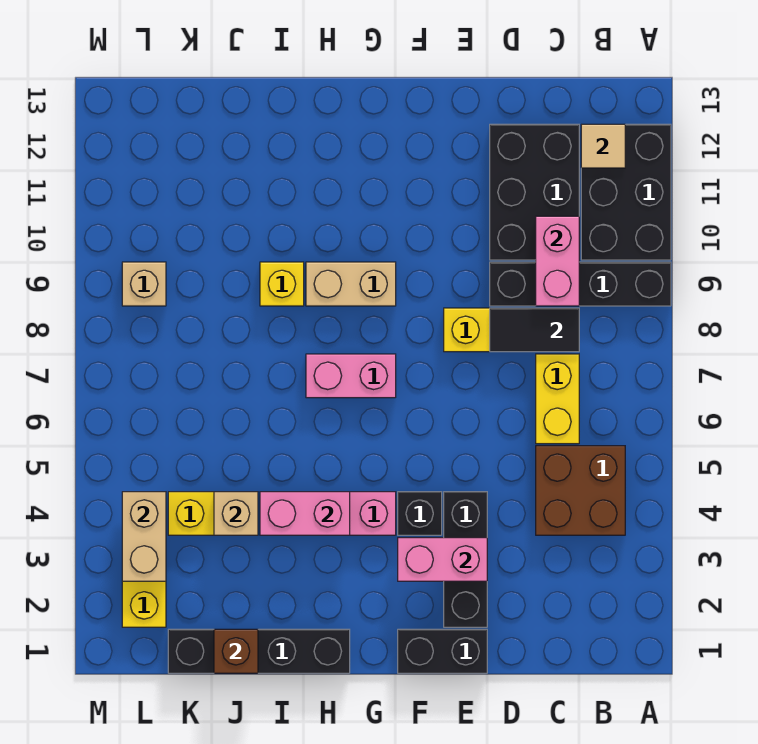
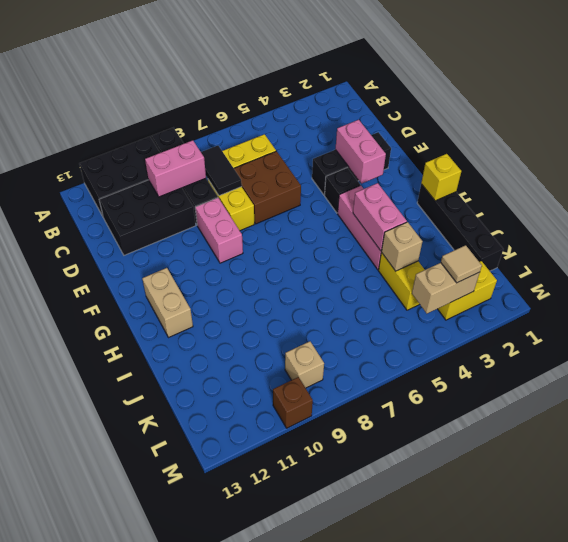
brown 2x2 brick [536,446,625,535] -> brown 2x2 brick moved to [234,151,301,224]
tan 1x1 tile [581,124,625,168] -> tan 1x1 tile moved to [441,245,482,283]
black 1x2 brick [398,629,487,673] -> none
pink 1x2 brick [306,354,396,398] -> pink 1x2 brick moved to [195,198,243,263]
tan 1x2 brick [306,262,396,306] -> tan 1x2 brick moved to [142,268,193,338]
yellow 1x1 brick [260,262,304,306] -> yellow 1x1 brick moved to [421,154,461,201]
brown 1x1 brick [214,629,258,673] -> brown 1x1 brick moved to [273,377,313,428]

